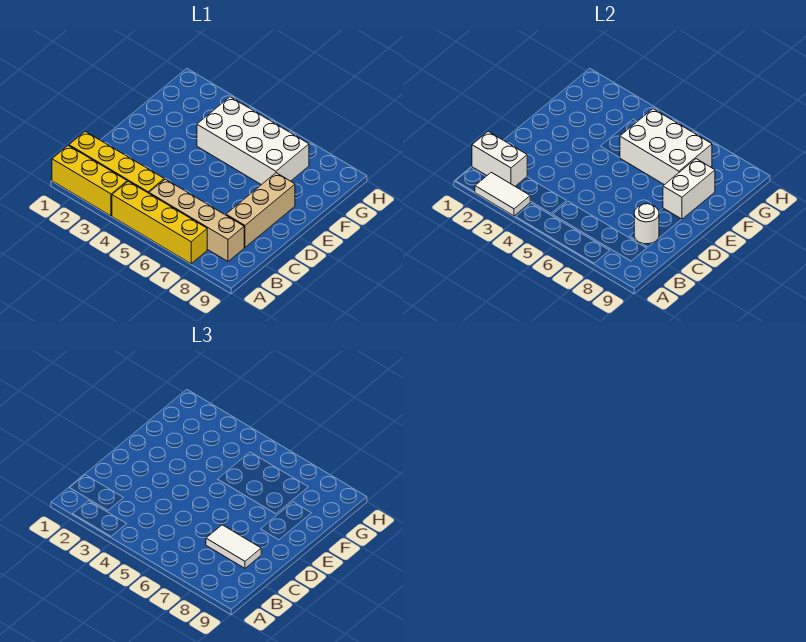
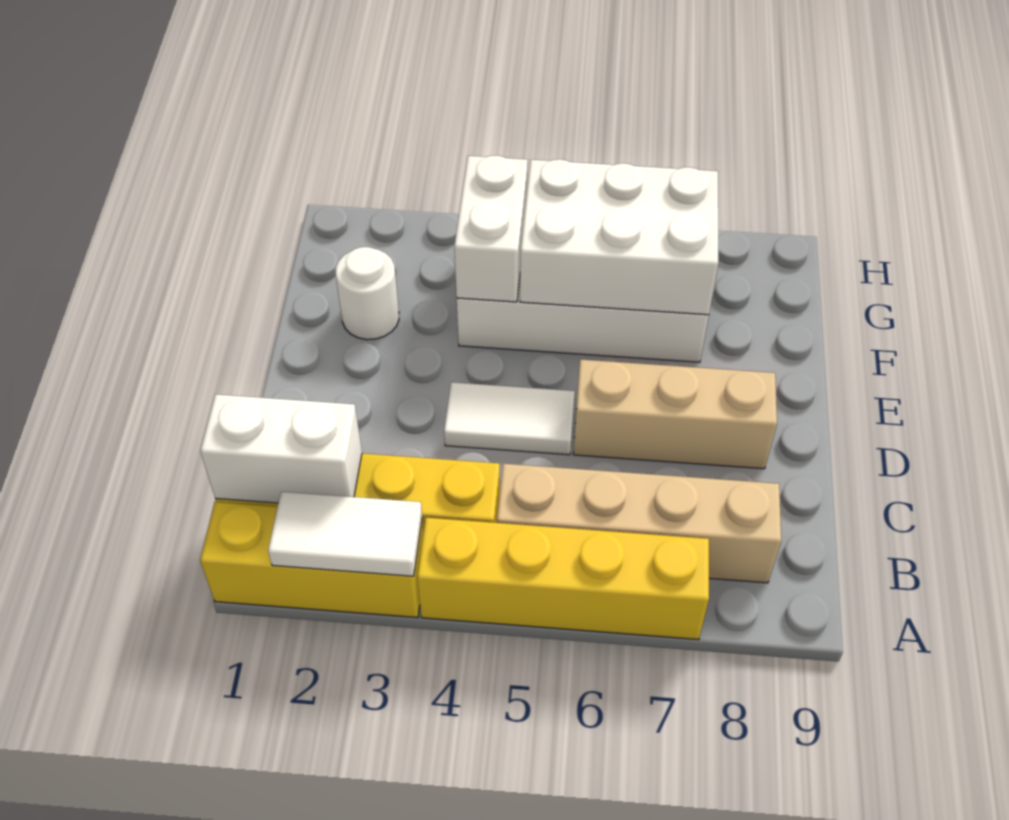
white 1x2 tile [206,525,261,568] -> white 1x2 tile moved to [444,382,575,455]
tan 1x3 brick [226,173,295,247] -> tan 1x3 brick turned to [573,359,777,469]
white 1x1 round brick [634,204,659,244] -> white 1x1 round brick moved to [336,247,399,340]
white 1x2 brick [663,159,715,219] -> white 1x2 brick moved to [454,155,528,302]

